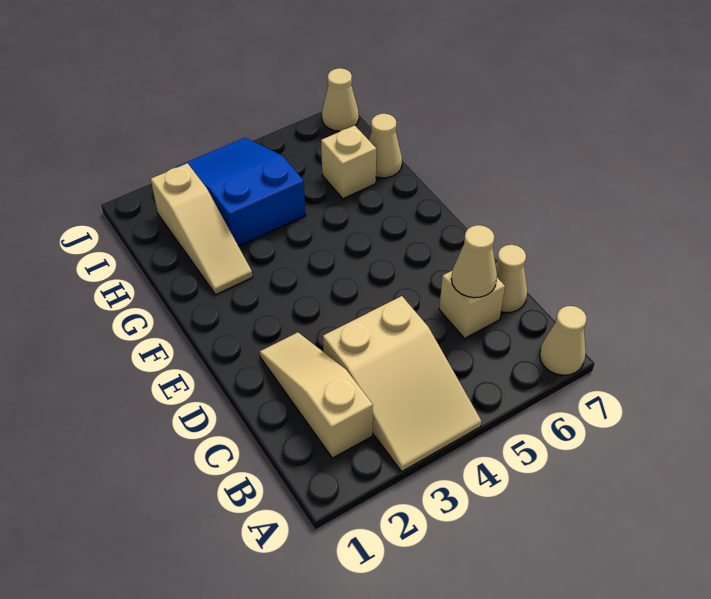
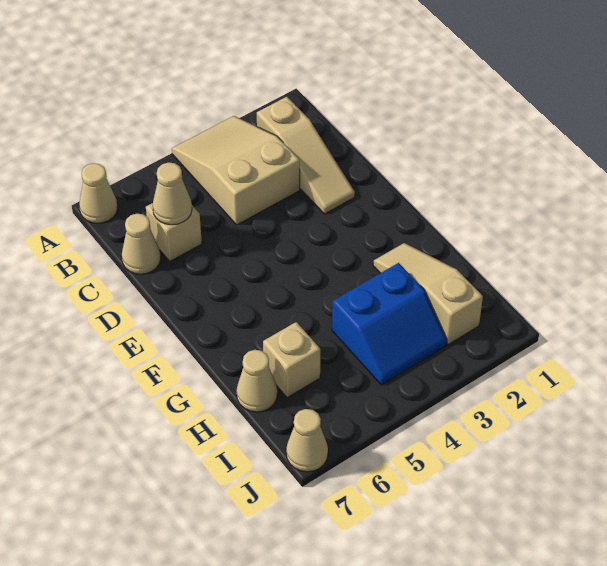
blue 2x3 slope [176,138,306,246] -> blue 2x2 slope [332,263,447,385]

